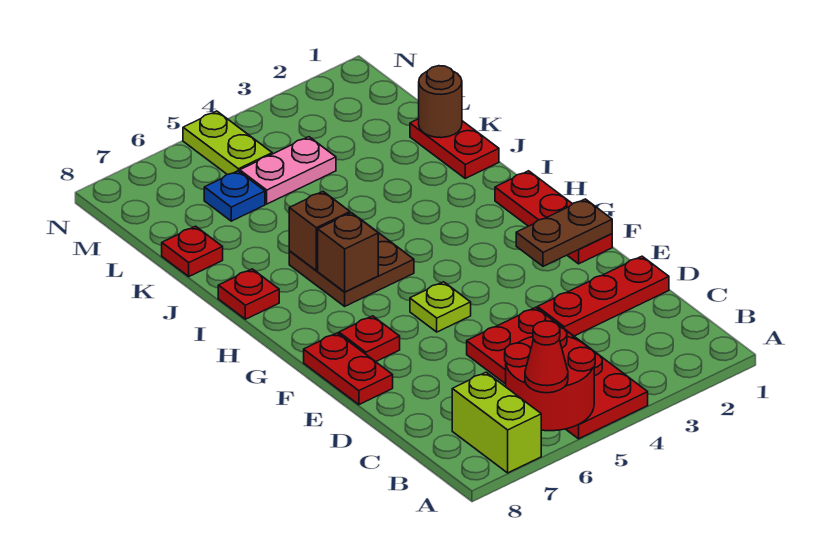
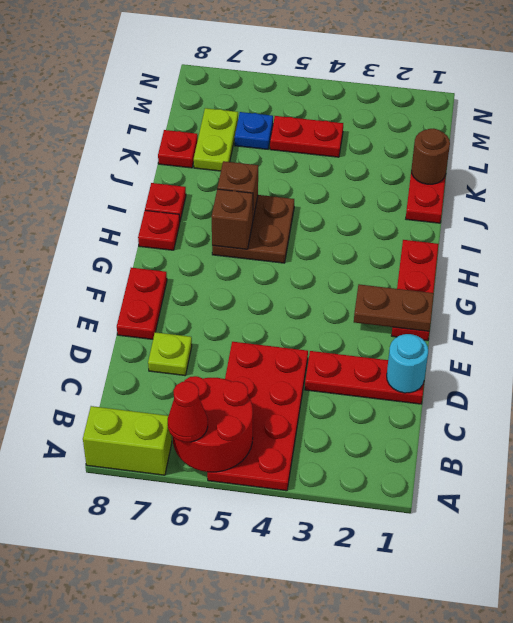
lime 1x2 brick [452,372,541,473] -> lime 1x2 brick turned to [83,406,172,475]
none -> cyan 1x1 round brick [387,334,428,393]
lime 1x1 plate [410,282,471,332] -> lime 1x1 plate moved to [148,332,192,375]
red 1x1 plate [339,316,400,362] -> red 1x1 plate moved to [138,210,180,250]
pink 1x2 plate [240,137,336,204] -> red 1x2 plate [270,116,343,157]
lime 1x2 plate [183,111,272,175] -> lime 1x2 plate moved to [194,108,238,171]

